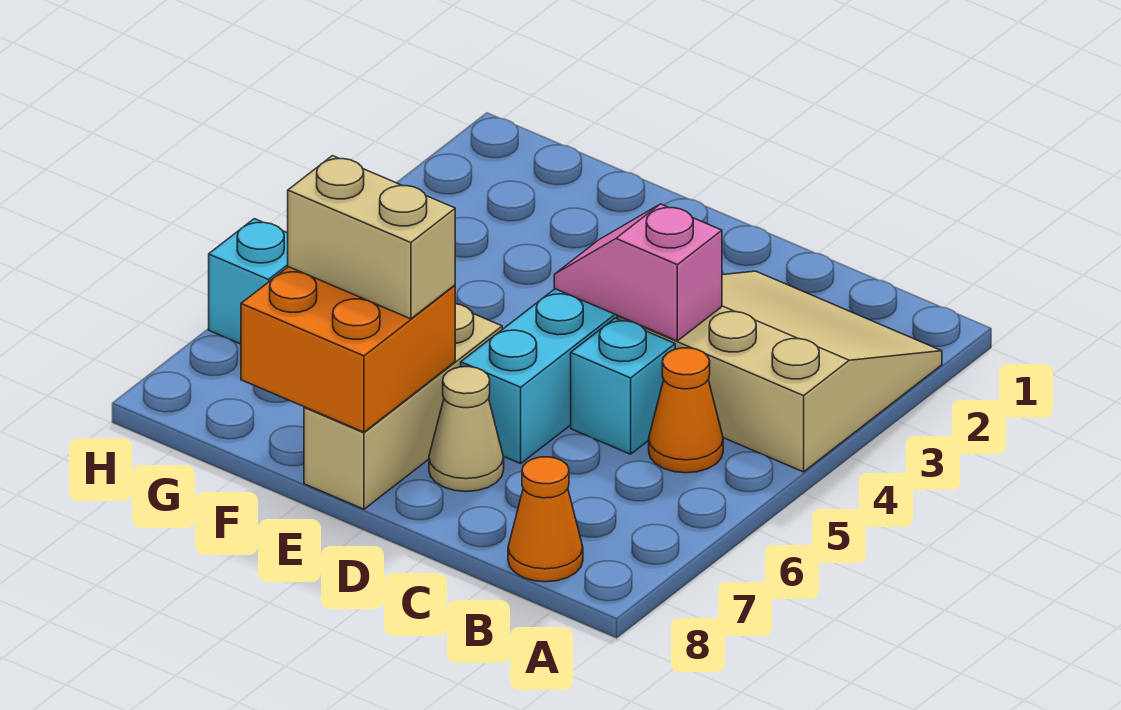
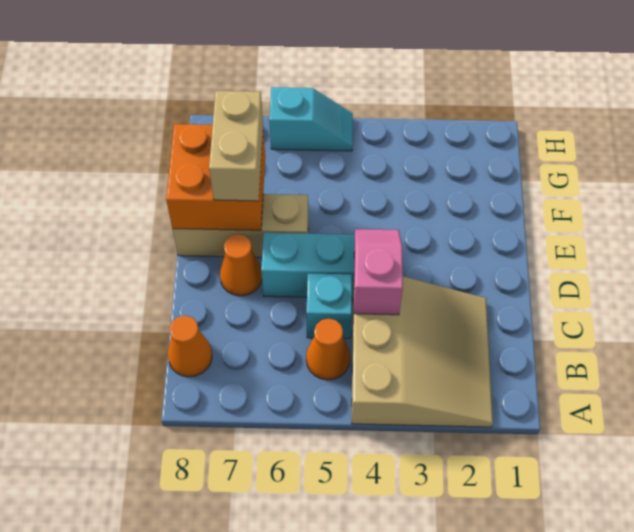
tan 1x1 cone [429,367,504,491] -> orange 1x1 cone [220,234,262,296]

